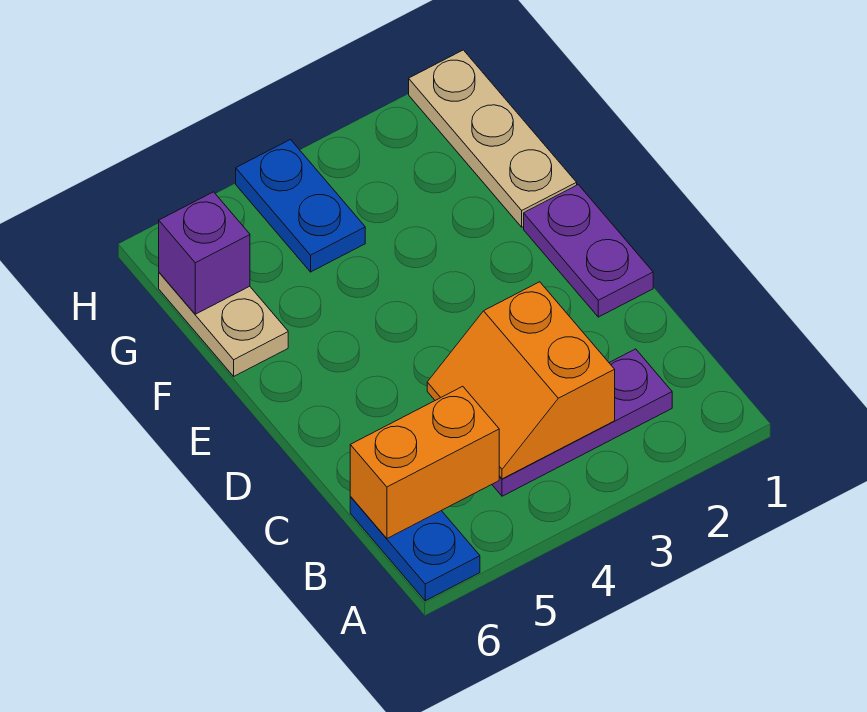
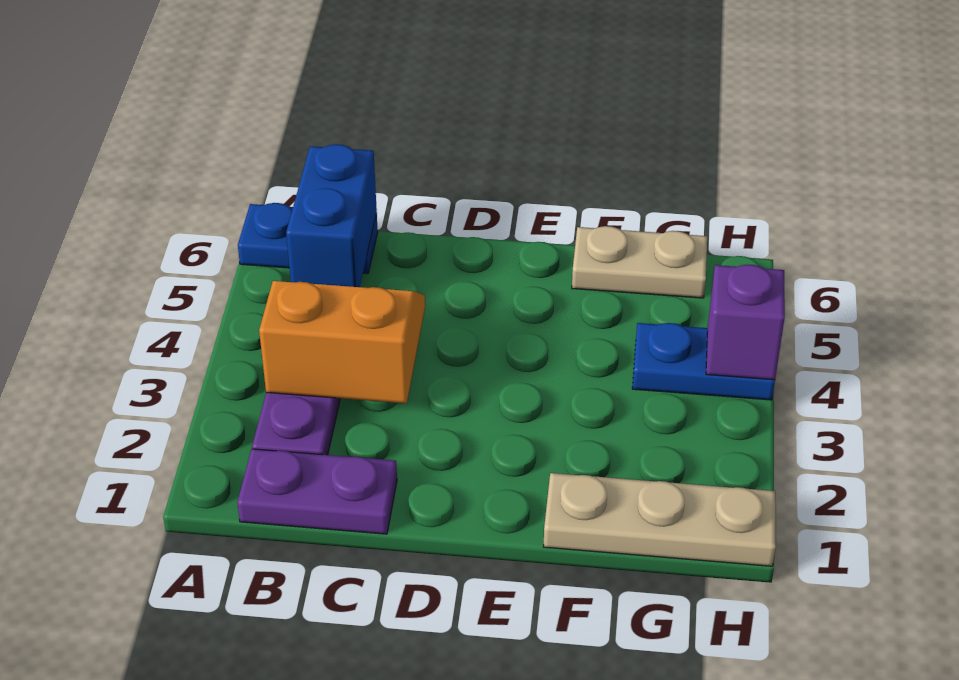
orange 1x2 brick [350,386,499,538] -> blue 1x2 brick [286,144,377,287]
purple 1x2 plate [524,185,653,317] -> purple 1x2 plate moved to [237,449,397,534]
purple 1x1 brick [159,192,250,314] -> purple 1x1 brick moved to [706,265,785,380]

